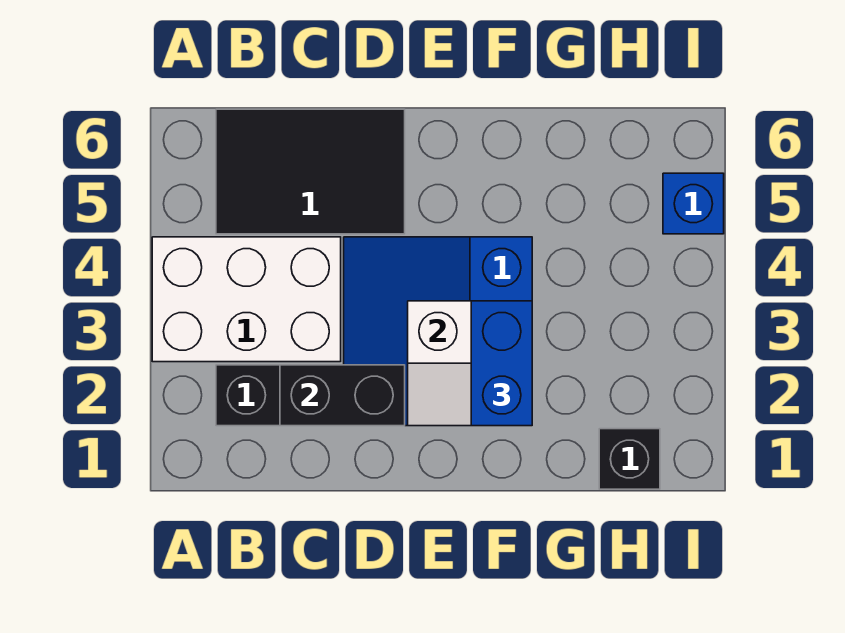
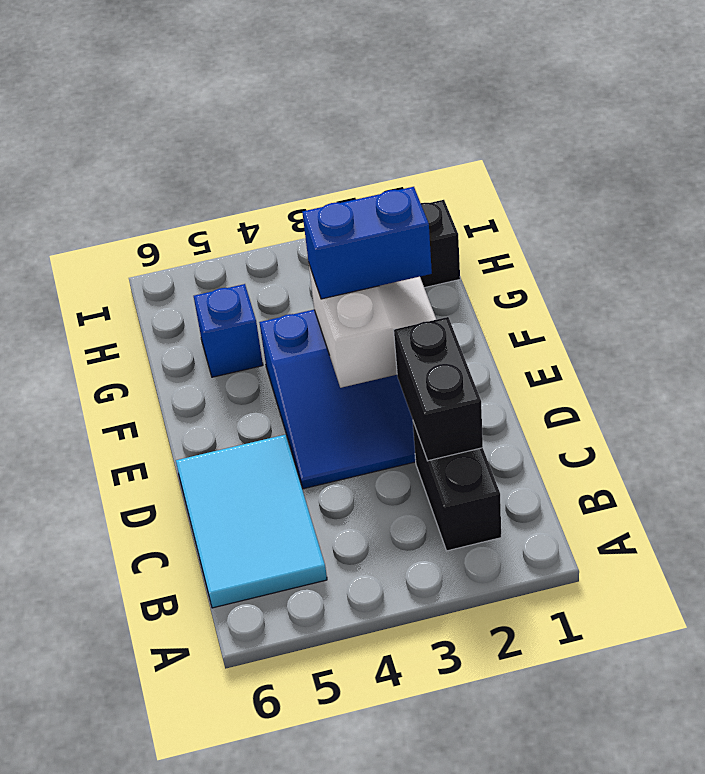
white 2x3 brick [152,237,341,362] -> none
black 2x3 tile [216,109,405,234] -> cyan 2x3 tile [176,435,327,608]
blue 1x1 brick [663,173,724,234] -> blue 1x1 brick moved to [194,284,263,377]

